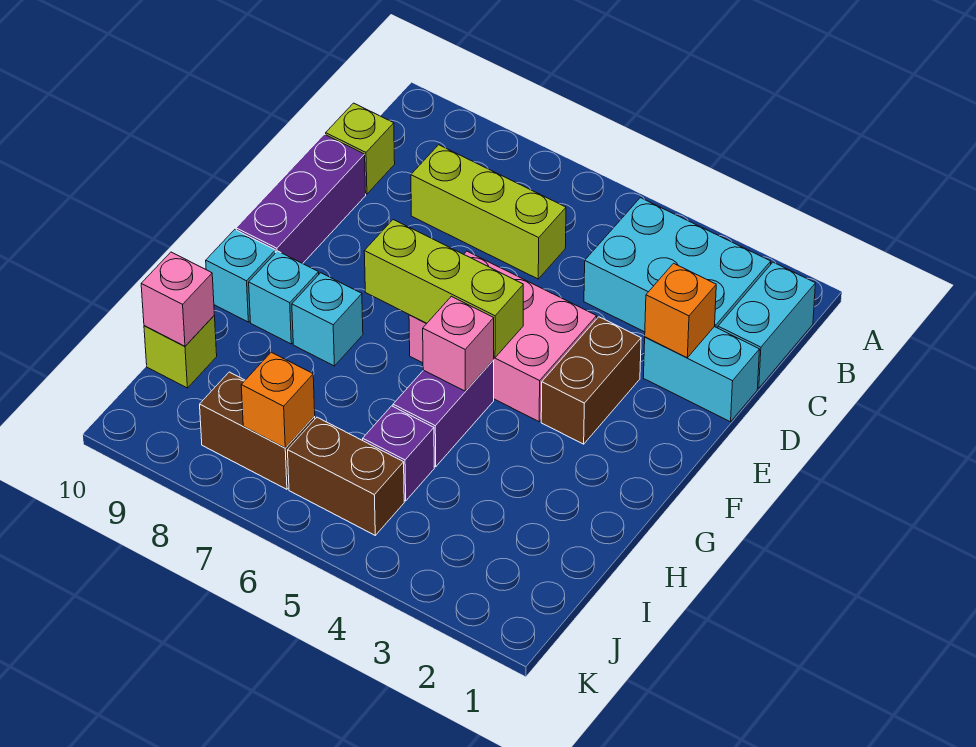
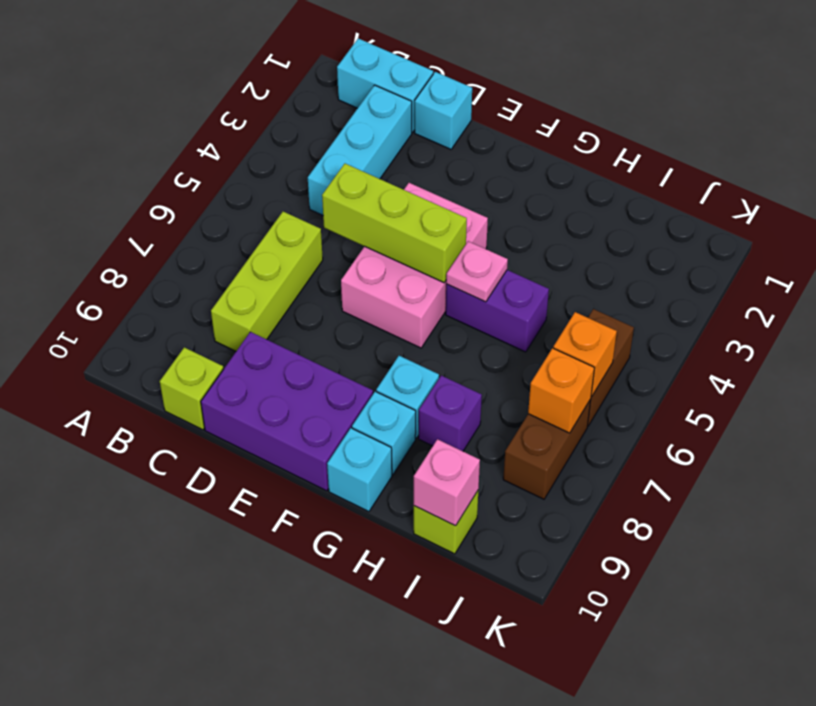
cyan 2x3 brick [584,198,771,332] -> cyan 1x3 brick [308,85,412,215]
cyan 1x2 brick [643,327,760,422] -> cyan 1x1 brick [415,72,472,149]
orange 1x1 brick [645,263,716,358] -> orange 1x1 brick moved to [553,312,617,397]
purple 1x3 brick [236,134,366,264] -> purple 2x3 brick [201,332,373,491]
brown 1x2 brick [541,317,641,444] -> none
lime 1x3 brick [364,220,523,358] -> lime 1x3 brick turned to [322,164,467,283]
pink 1x1 brick [423,296,494,391] -> pink 1x1 plate [446,241,508,302]
purple 1x1 brick [363,406,434,501] -> purple 1x1 brick moved to [419,375,482,451]

